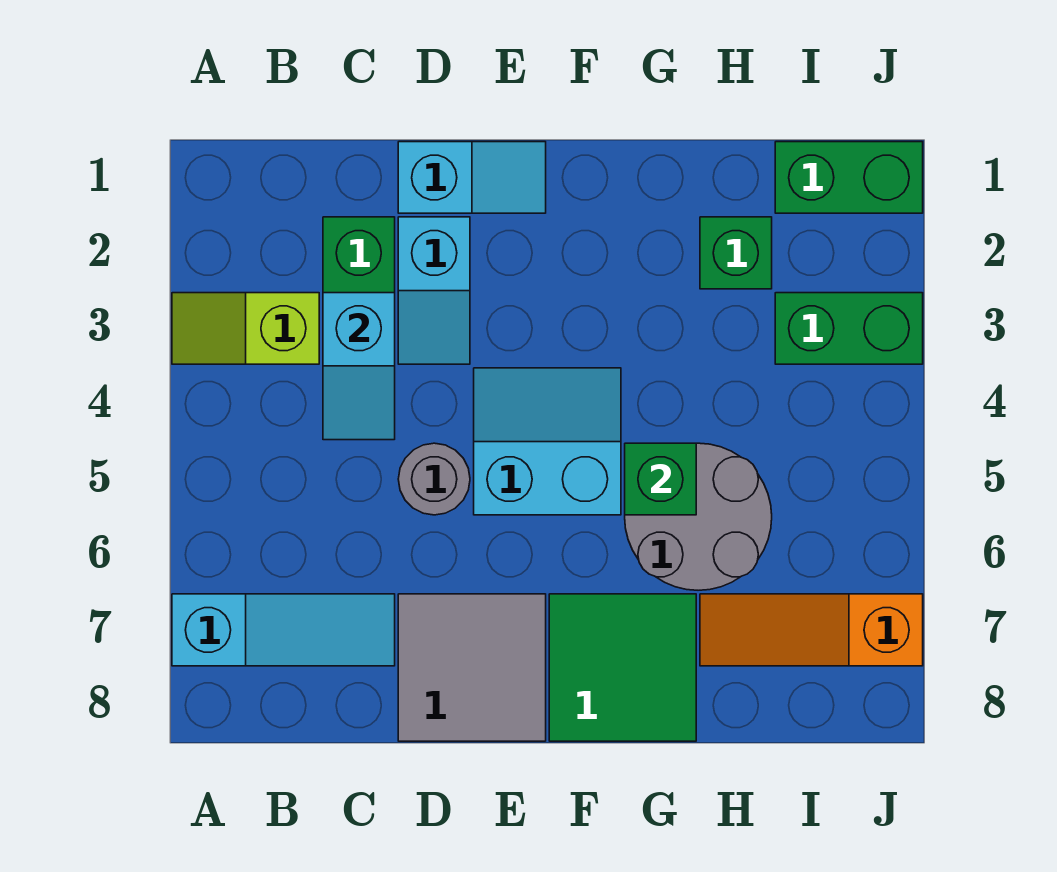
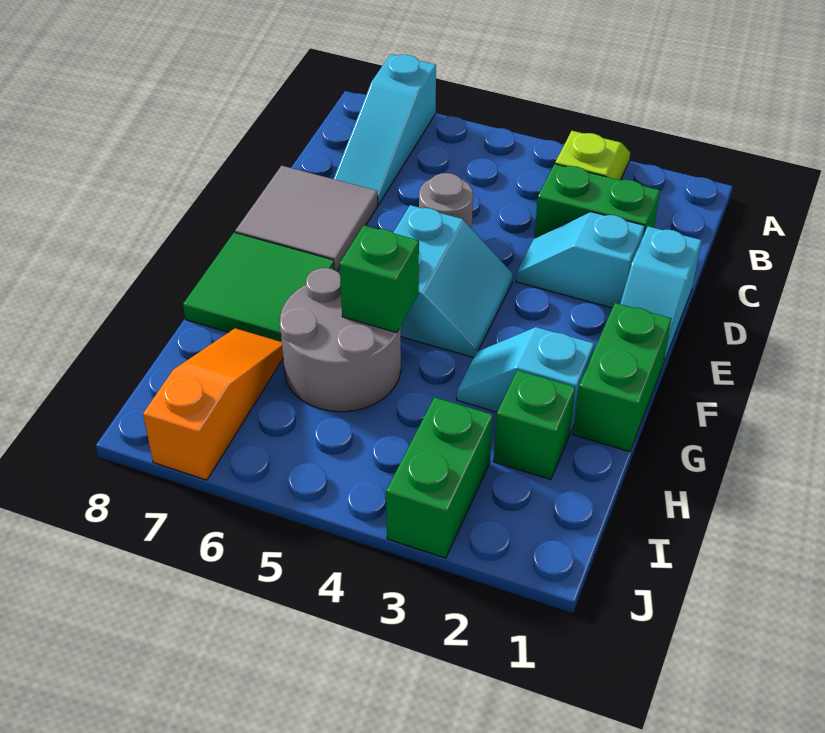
cyan 1x2 slope [323,293,395,440] -> cyan 1x2 slope moved to [457,327,594,433]
green 1x2 brick [775,142,923,213] -> green 1x2 brick moved to [573,303,671,452]

